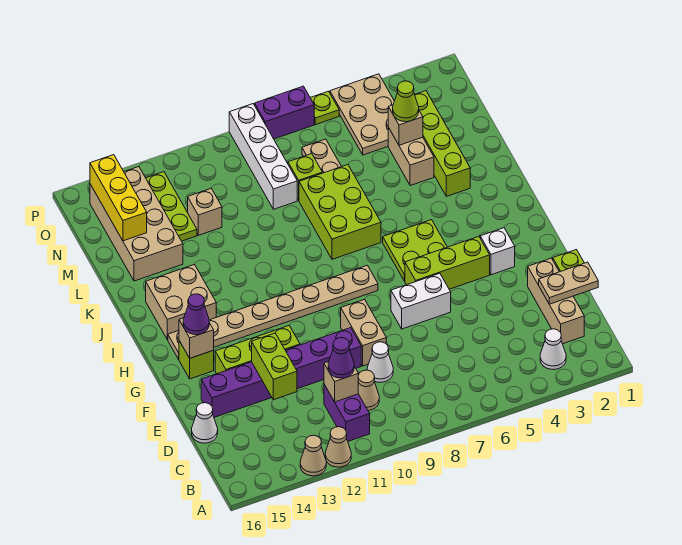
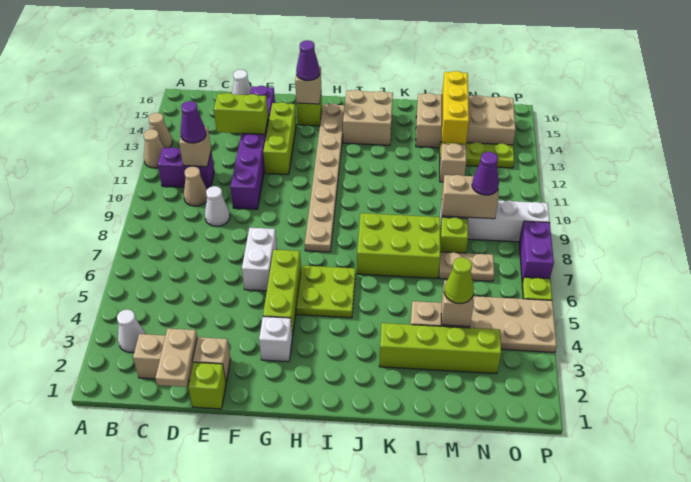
tan 1x2 brick [341,299,386,366] -> tan 1x2 brick moved to [442,175,499,219]
yellow 1x3 brick [90,155,147,241] -> yellow 1x3 brick turned to [442,71,469,144]
none -> purple 1x1 cone [472,152,499,195]

